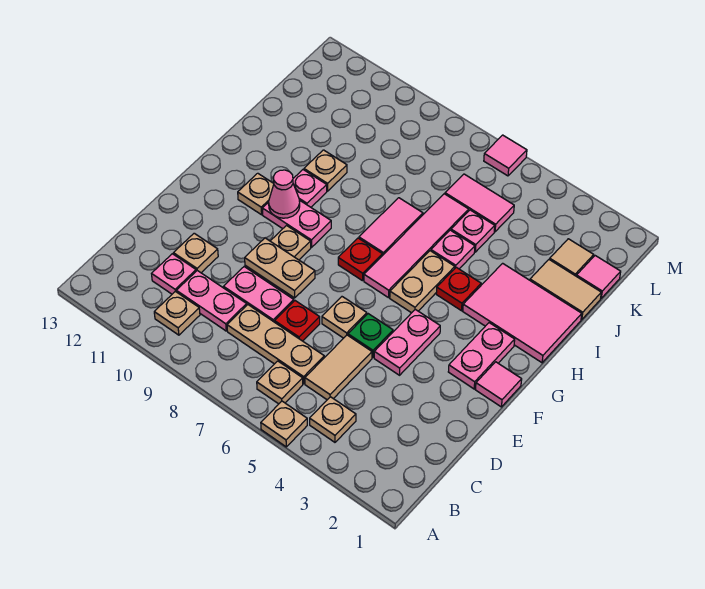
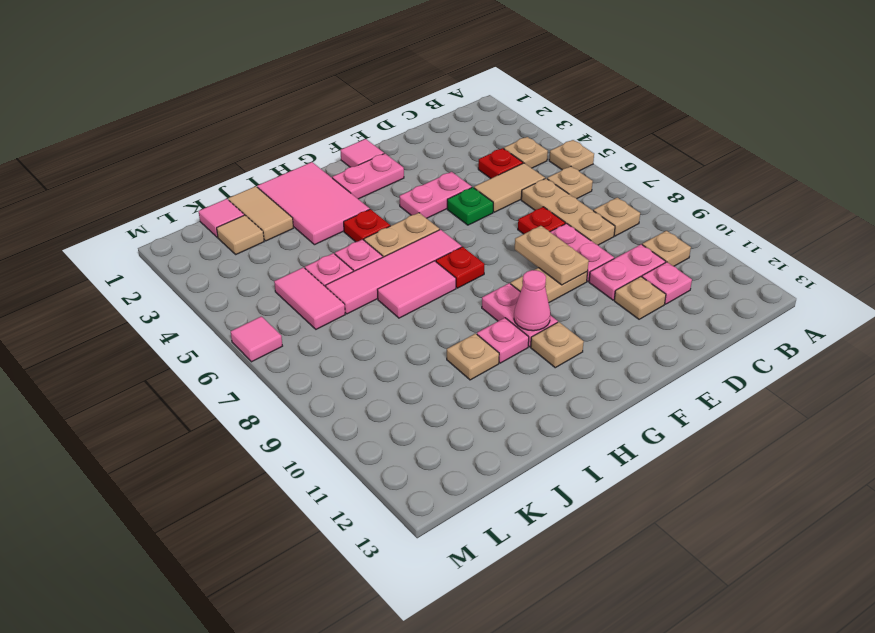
none -> red 1x1 plate [478,148,523,179]
pink 1x2 plate [177,271,247,331] -> pink 1x2 plate turned to [589,244,666,300]
tan 1x1 plate [322,297,367,338] -> tan 1x1 plate moved to [593,198,640,236]

